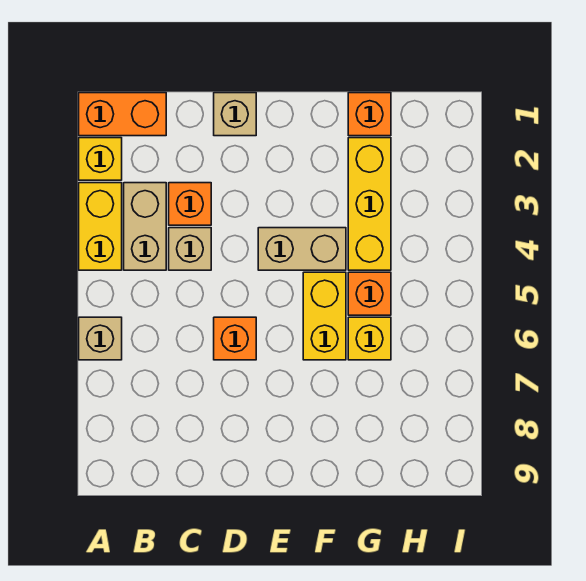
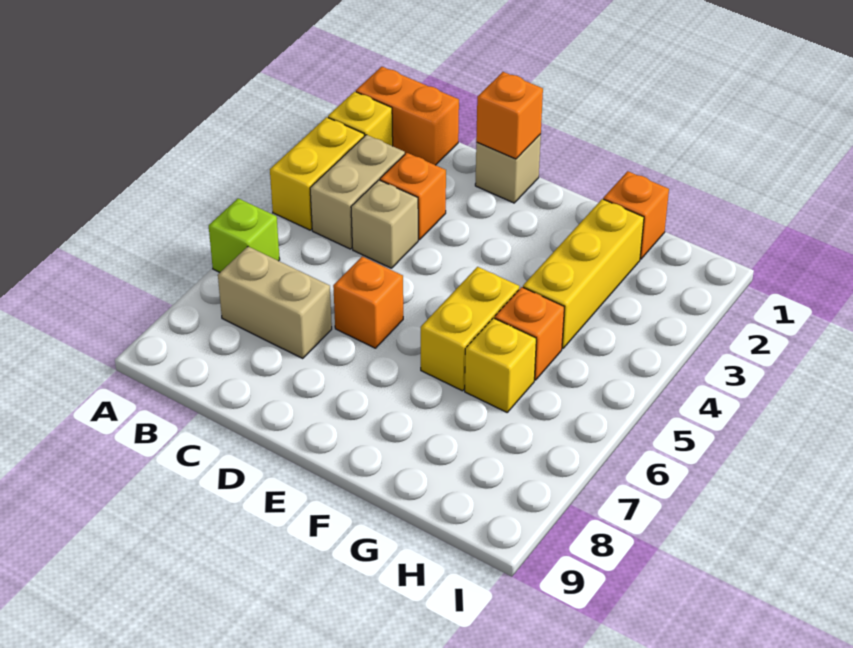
tan 1x1 brick [79,317,122,360] -> lime 1x1 brick [209,198,280,272]
none -> orange 1x1 brick [476,72,543,159]
tan 1x2 brick [258,228,346,270] -> tan 1x2 brick moved to [218,247,332,358]

